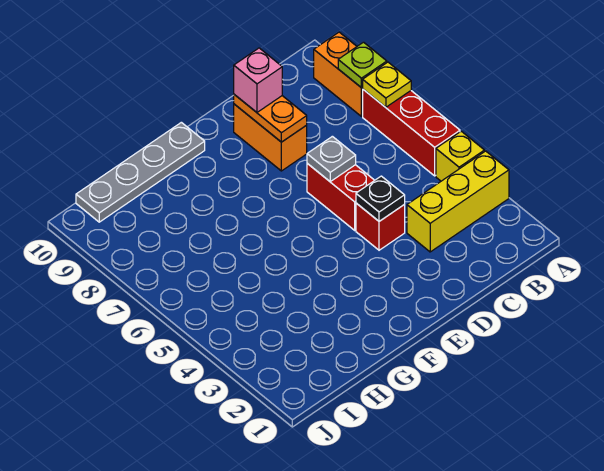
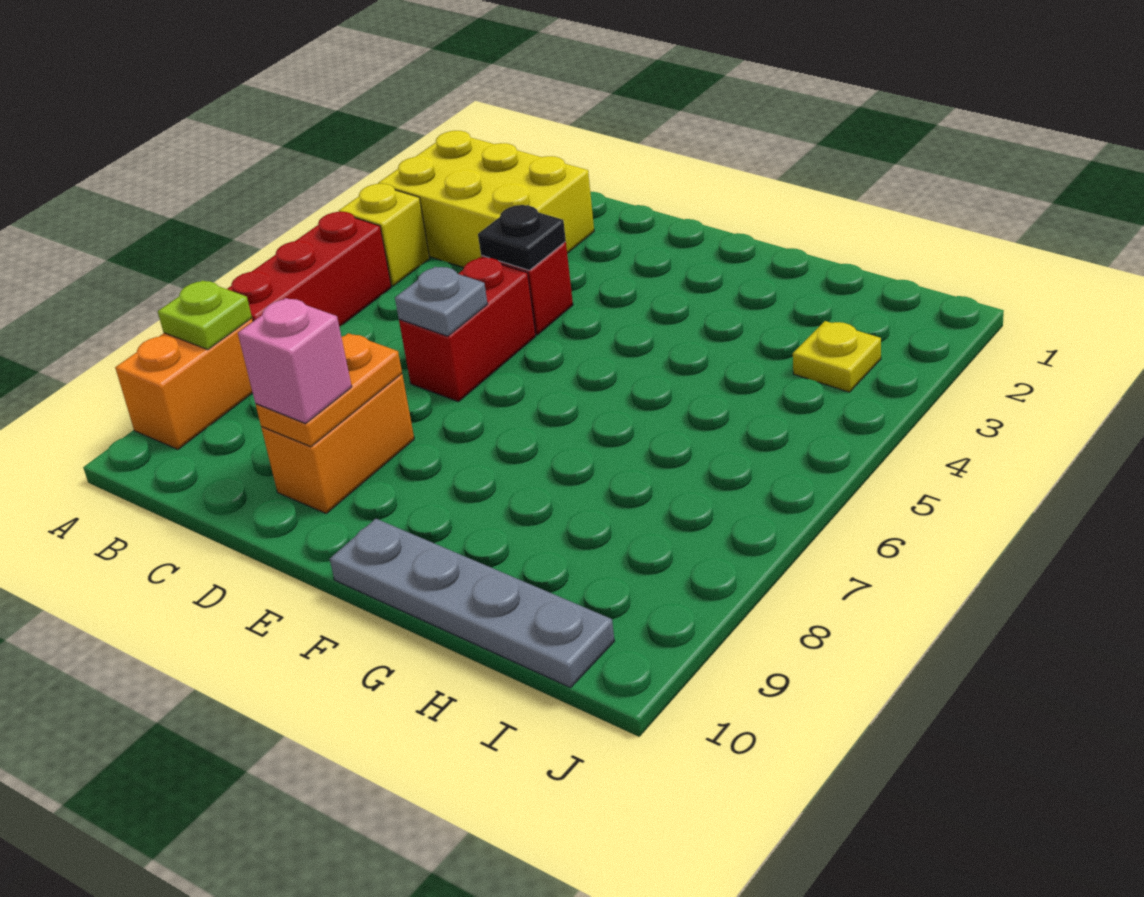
yellow 1x3 brick [407,151,509,252] -> yellow 2x3 brick [378,131,594,268]
yellow 1x1 plate [363,62,411,107] -> yellow 1x1 plate moved to [793,321,881,392]

